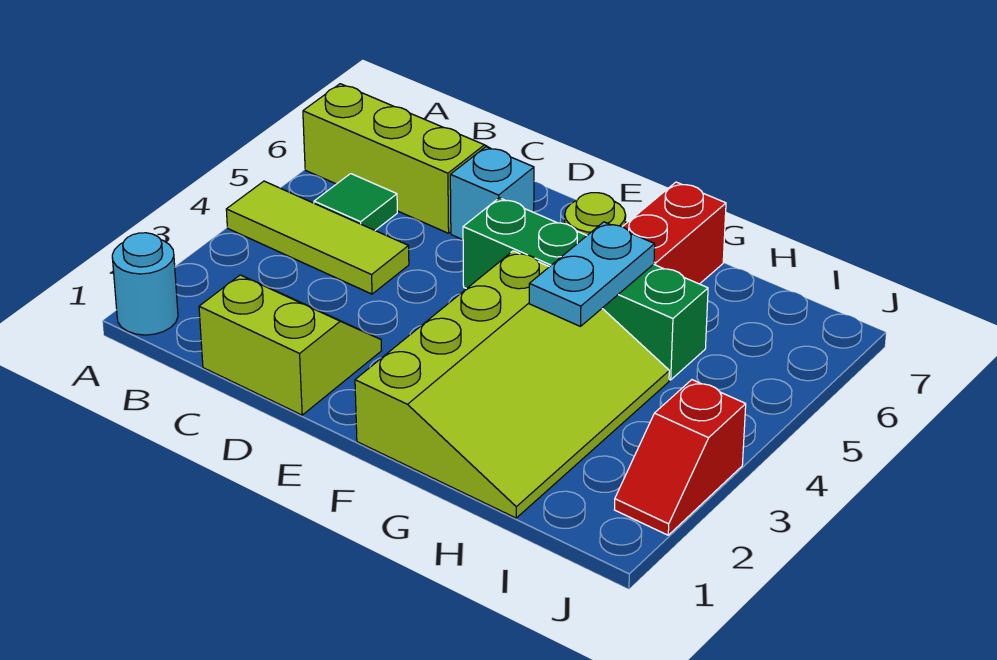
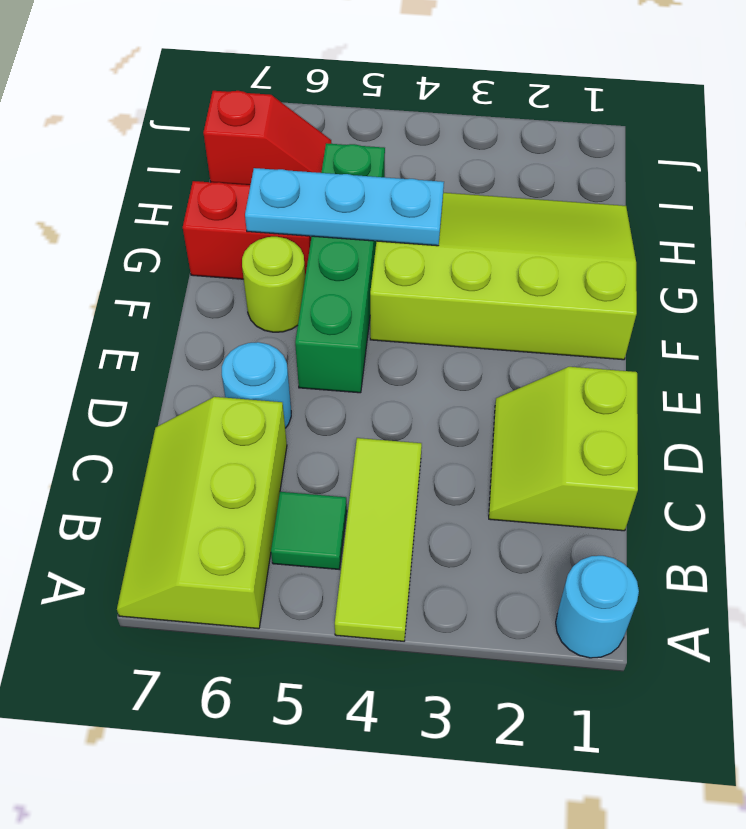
cyan 1x1 brick [450,147,534,240] -> cyan 1x1 round brick [222,342,291,428]
cyan 1x2 plate [529,222,655,327] -> cyan 1x3 plate [245,168,444,246]
red 1x2 slope [614,380,746,535] -> red 1x2 slope moved to [203,91,332,185]

